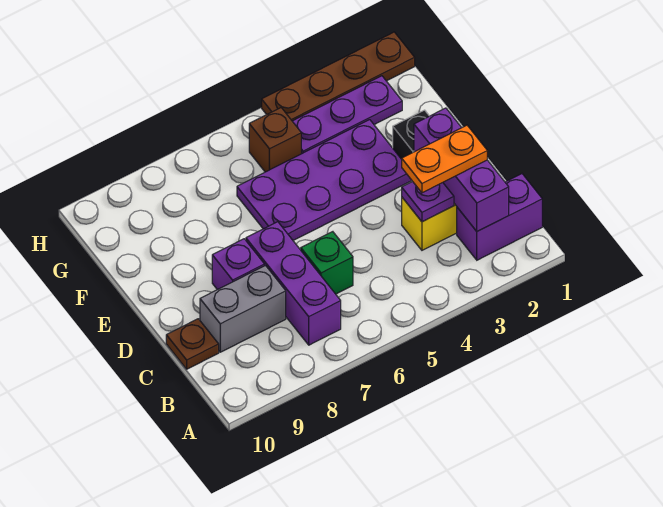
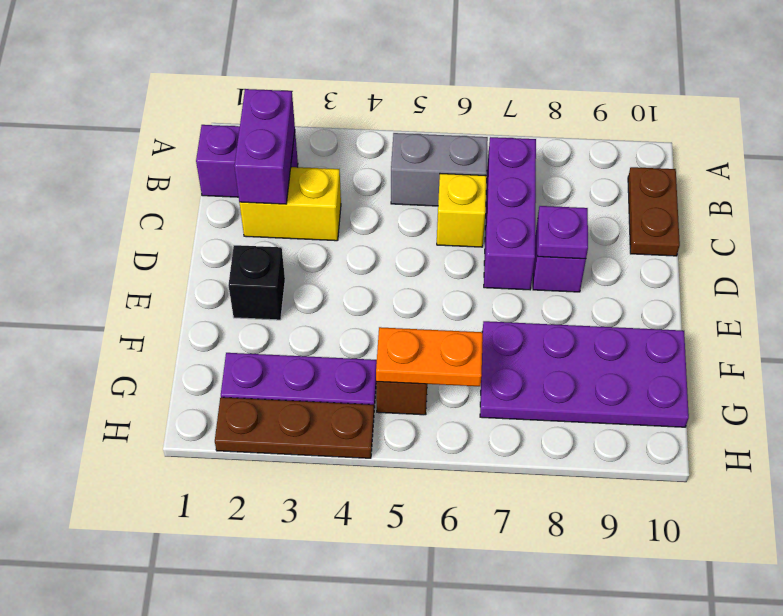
purple 1x3 brick [414,108,509,231] -> purple 1x2 brick [234,89,295,204]
orange 1x2 plate [402,125,487,193] -> orange 1x2 plate moved to [376,327,483,386]
purple 1x1 plate [402,182,454,222] -> purple 1x1 plate moved to [538,206,588,259]
green 1x1 brick [301,232,353,294] -> yellow 1x1 brick [437,174,486,247]
grey 1x2 brick [200,266,286,352] -> grey 1x2 brick moved to [391,133,488,206]
brown 1x1 plate [166,319,219,369] -> brown 1x2 plate [628,167,680,256]
purple 2x4 plate [237,120,411,240] -> purple 2x4 plate moved to [480,321,689,427]
brown 1x4 plate [262,32,415,121] -> brown 1x3 plate [215,397,374,458]

